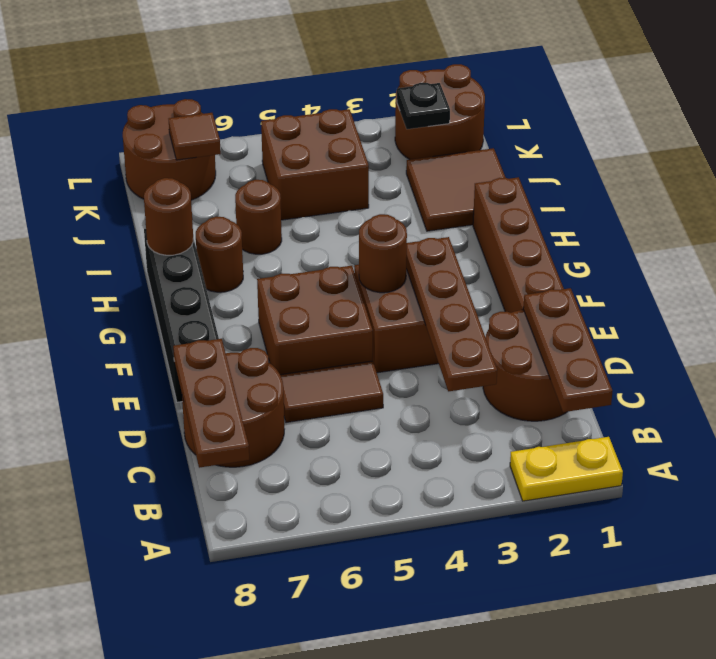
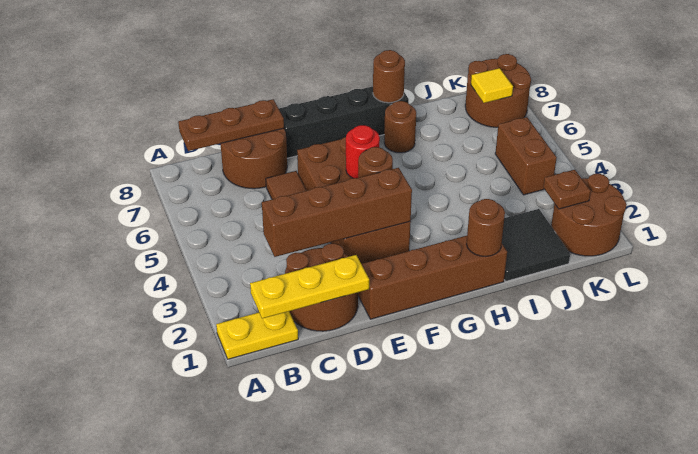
yellow 1x2 plate [510,437,623,501] -> yellow 1x2 plate turned to [216,311,298,359]
brown 1x3 plate [523,288,613,412] -> yellow 1x3 plate [250,255,369,319]
brown 1x4 plate [406,237,497,391] -> brown 1x4 brick [262,168,412,257]
none -> red 1x1 round brick [346,125,380,178]
brown 2x2 tile [406,148,506,231] -> black 2x2 tile [502,209,570,281]
brown 1x1 round brick [235,180,282,254] -> brown 1x1 round brick moved to [467,199,505,256]
brown 2x2 brick [261,109,369,220] -> brown 1x2 brick [495,117,557,195]
black 1x1 plate [397,83,450,129] -> brown 1x1 plate [543,170,591,209]
brown 1x1 tile [169,113,221,160] -> yellow 1x1 tile [471,68,513,103]

